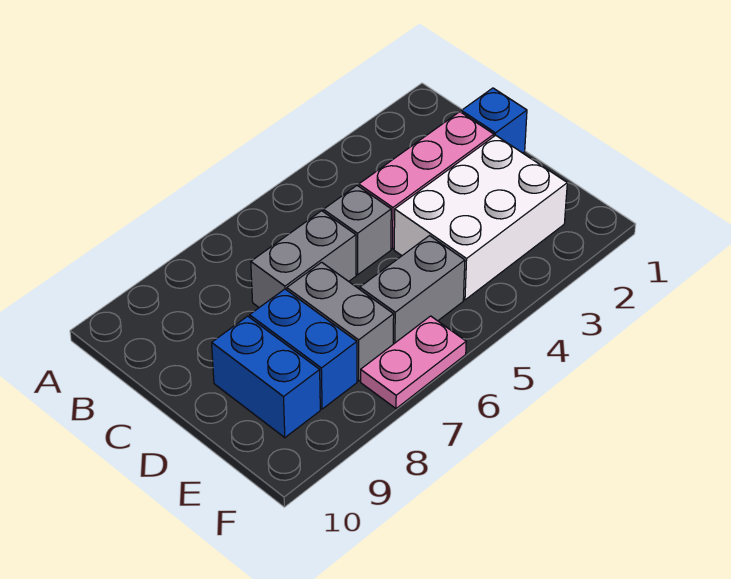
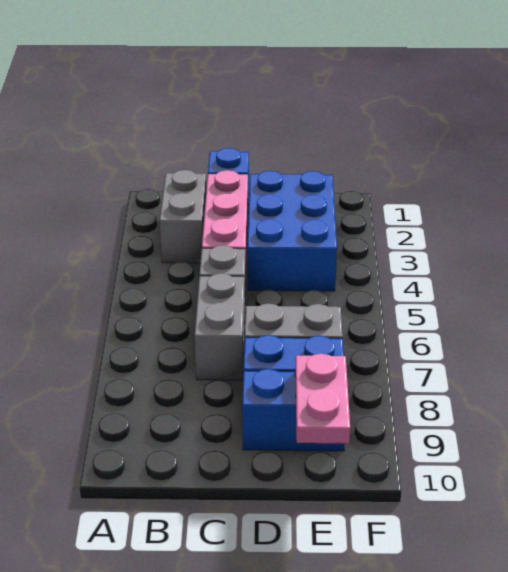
white 2x3 brick [394,135,567,300] -> blue 2x3 brick [248,171,337,291]
grey 1x2 brick [360,236,465,344] -> grey 1x2 brick moved to [160,170,206,263]
pink 1x2 plate [361,316,466,408] -> pink 1x2 plate moved to [295,354,350,444]

